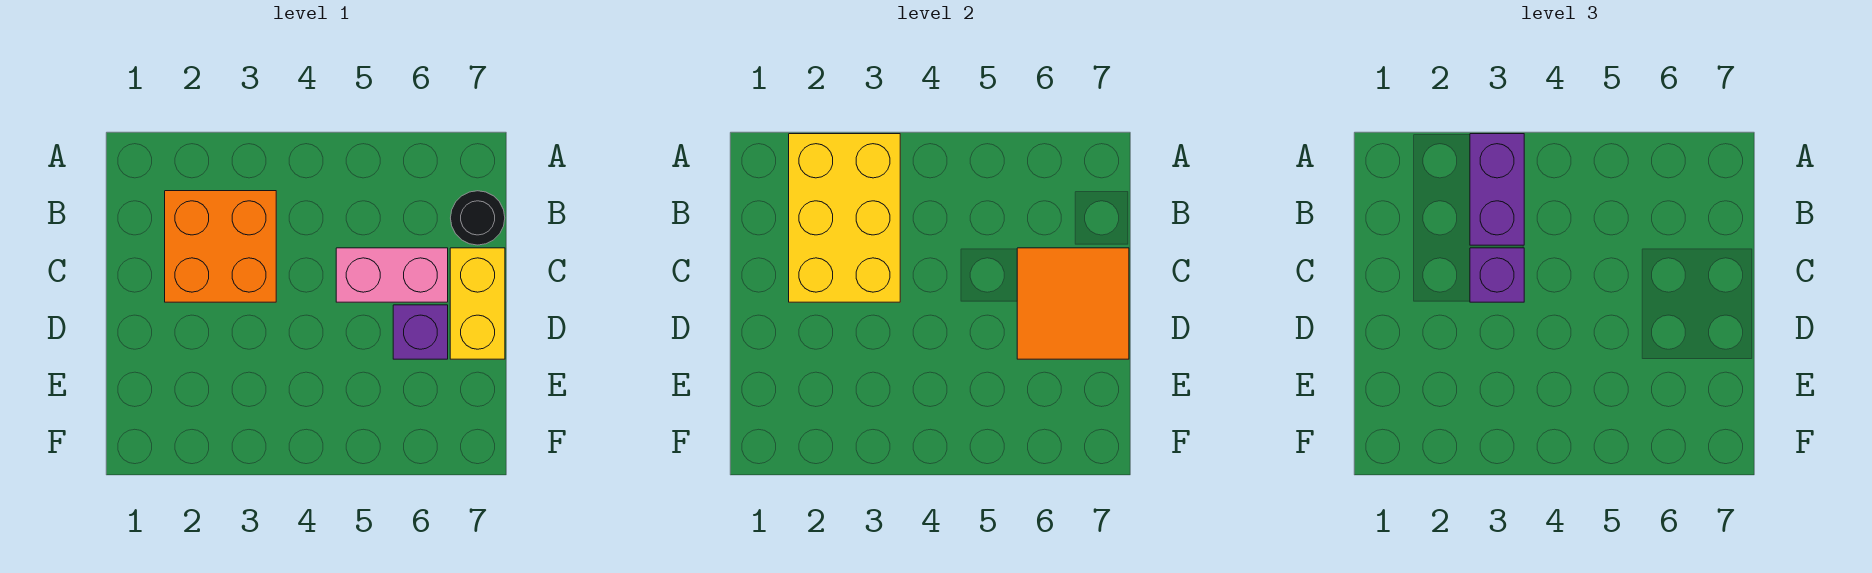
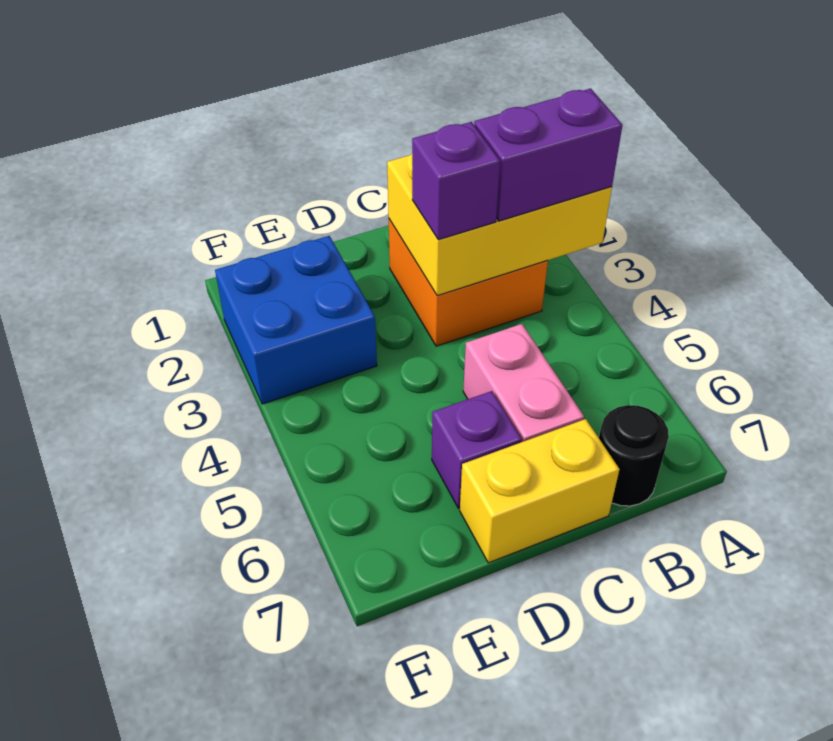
orange 2x2 tile [1017,248,1129,359] -> none
none -> blue 2x2 brick [215,236,377,404]

